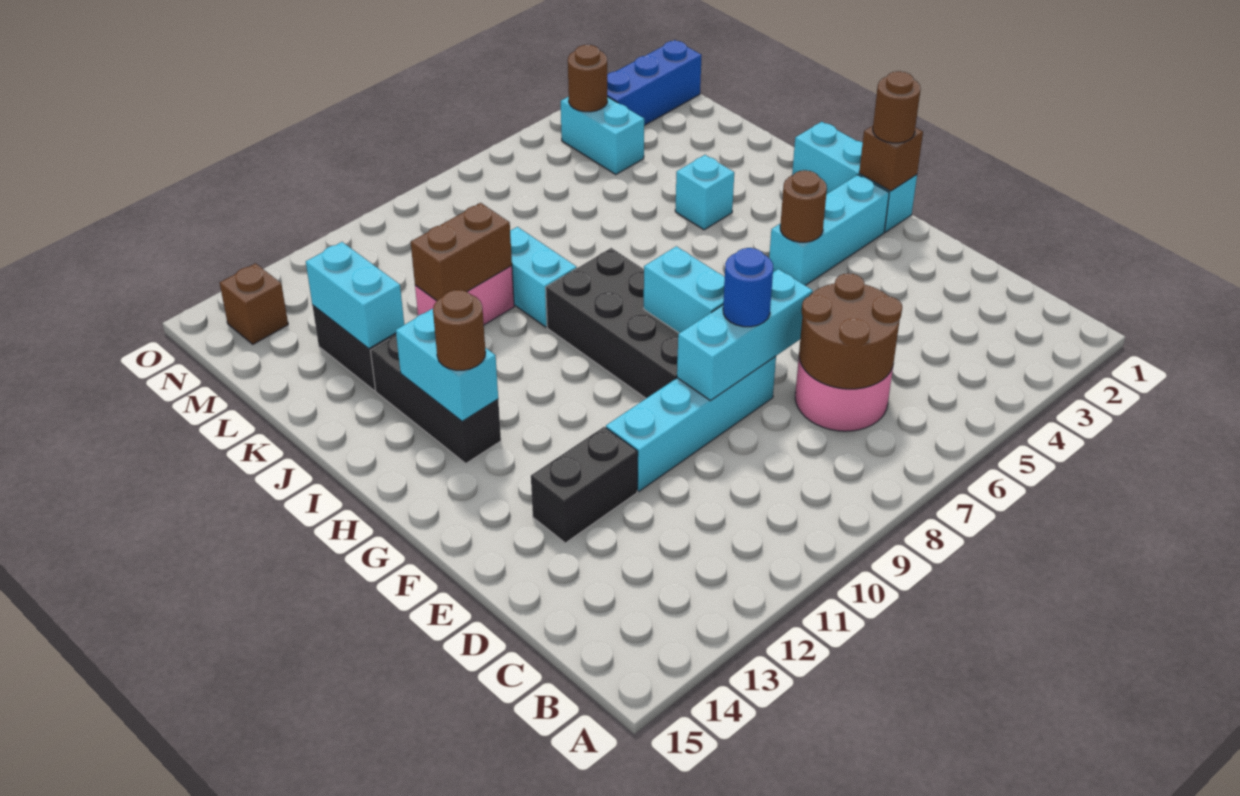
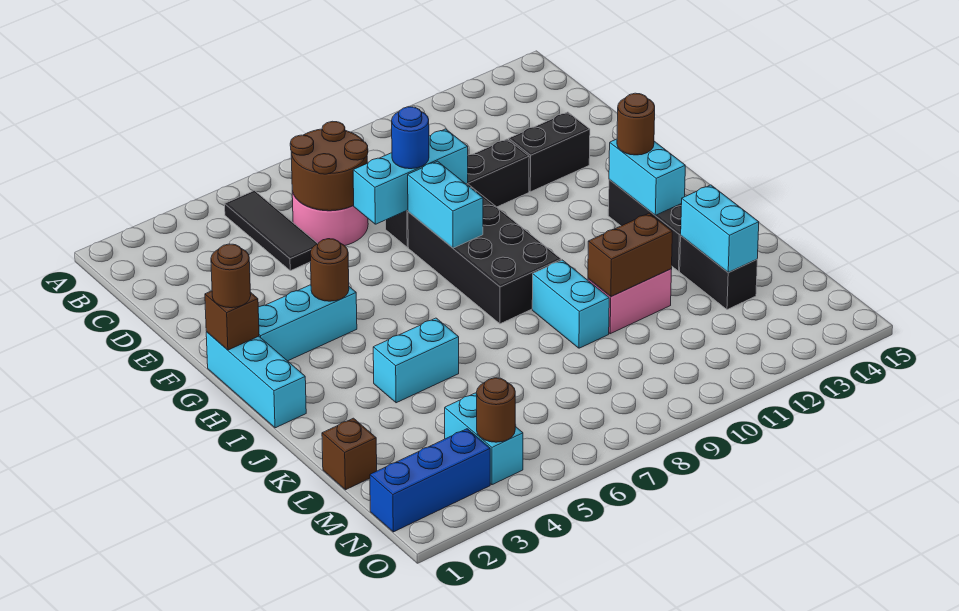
none -> black 1x3 tile [225,191,318,271]
cyan 1x4 brick [606,356,776,491] -> black 1x4 brick [386,139,529,247]
cyan 1x1 brick [675,155,734,230] -> cyan 1x2 brick [373,318,459,403]
brown 1x1 brick [220,263,288,344] -> brown 1x1 brick moved to [322,418,377,490]

